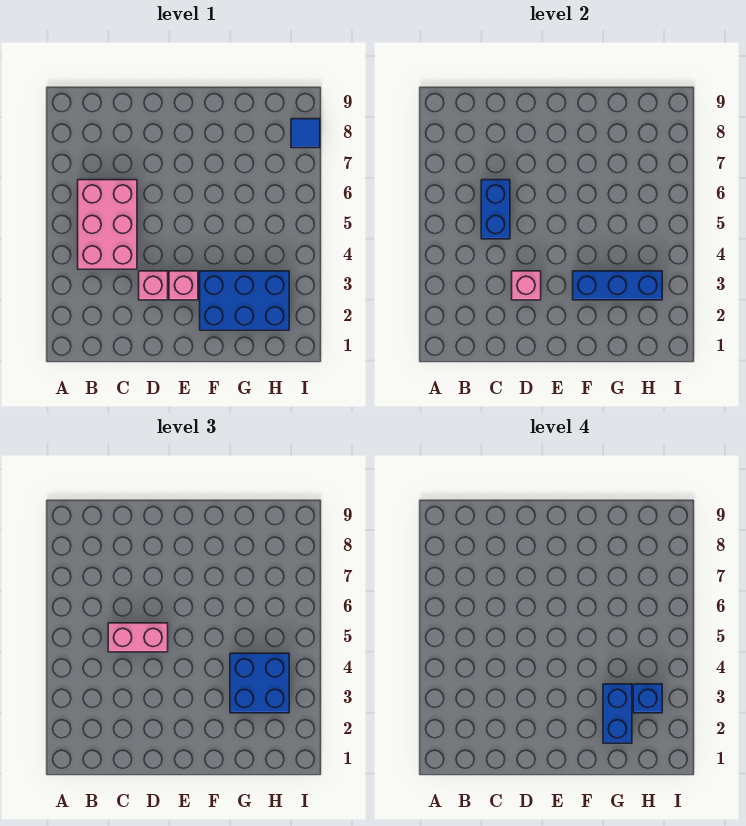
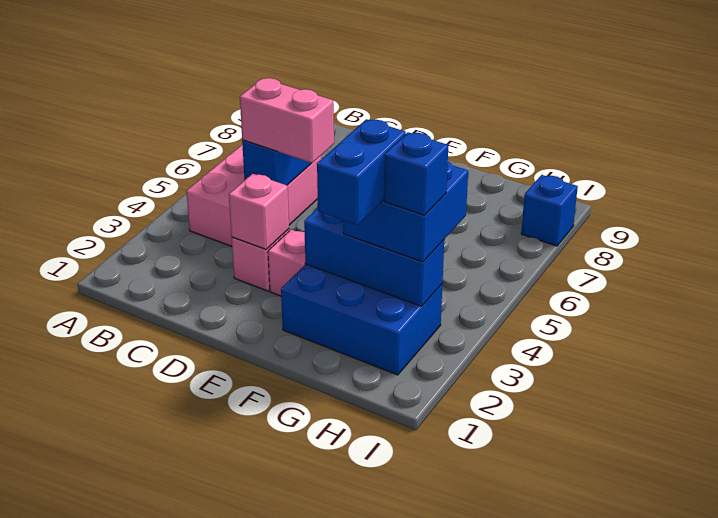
blue 1x1 tile [291,119,320,148] -> blue 1x1 brick [521,175,578,246]

